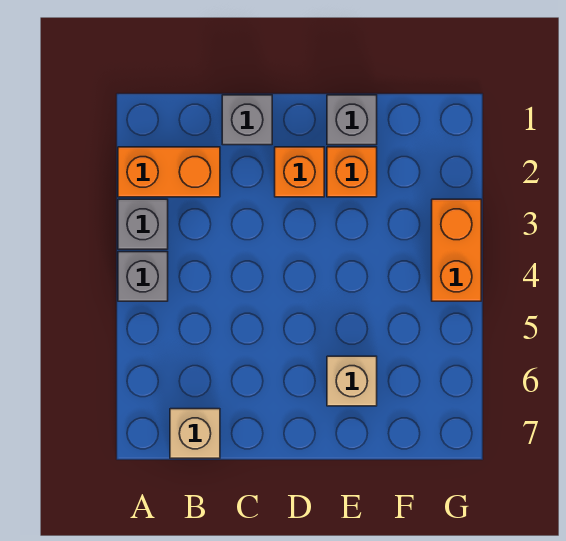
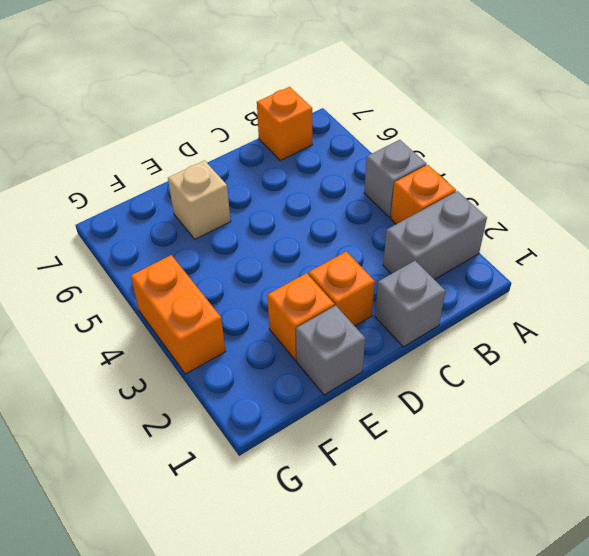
orange 1x2 brick [118,147,220,197] -> grey 1x2 brick [383,191,487,280]
grey 1x1 brick [118,199,168,249] -> orange 1x1 brick [391,165,456,224]
tan 1x1 brick [170,409,220,458] -> orange 1x1 brick [257,87,312,160]

